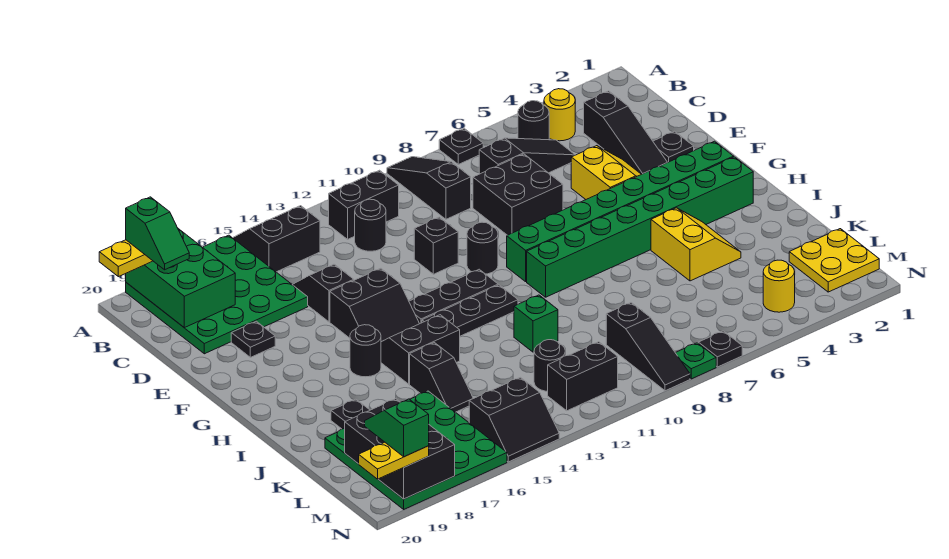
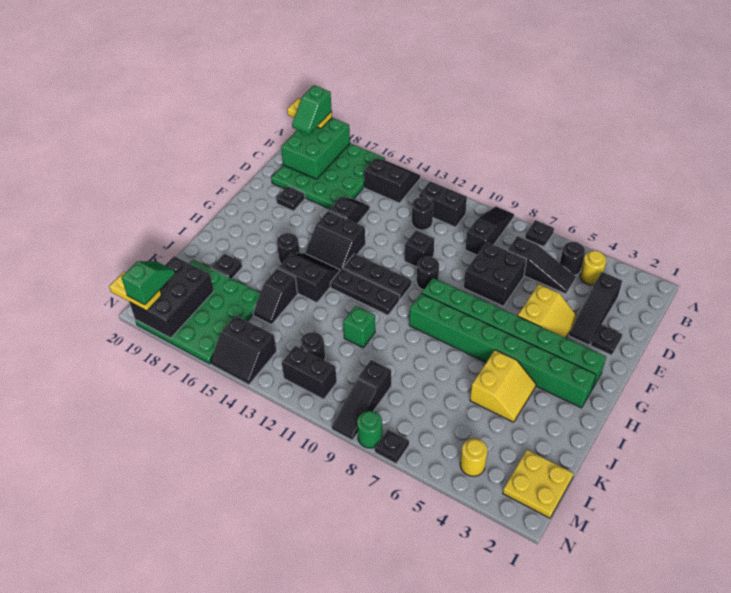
green 1x1 plate [676,343,716,379] -> green 1x1 round brick [357,411,382,448]

